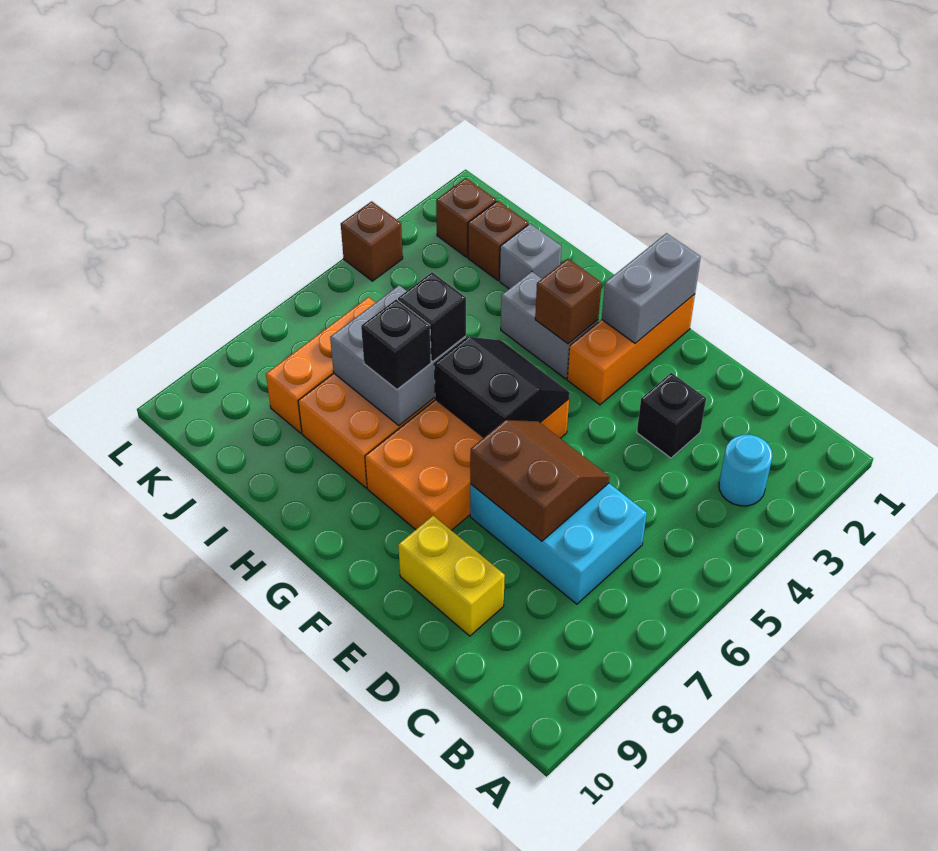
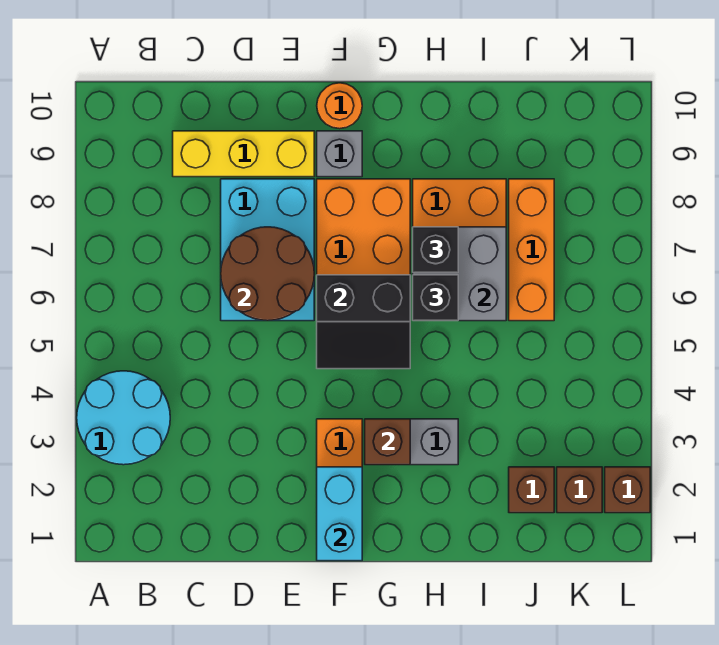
cyan 1x1 round brick [719,435,773,506] -> cyan 2x2 round brick [77,371,170,465]
cyan 2x3 brick [470,483,647,604] -> cyan 2x3 brick turned to [221,179,314,321]
black 1x1 brick [637,373,706,458] -> none
brown 2x2 slope [470,420,610,541] -> brown 2x2 round brick [221,227,314,321]
yellow 1x2 brick [398,516,505,636] -> yellow 1x3 brick [173,131,314,177]
grey 1x2 brick [602,233,701,343] -> cyan 1x2 brick [317,467,362,561]
none -> orange 1x1 round brick [317,83,362,129]
grey 1x1 brick [500,224,561,289] -> grey 1x1 brick moved to [317,131,362,177]
brown 1x1 brick [341,201,403,281] -> brown 1x1 brick moved to [605,467,650,513]

